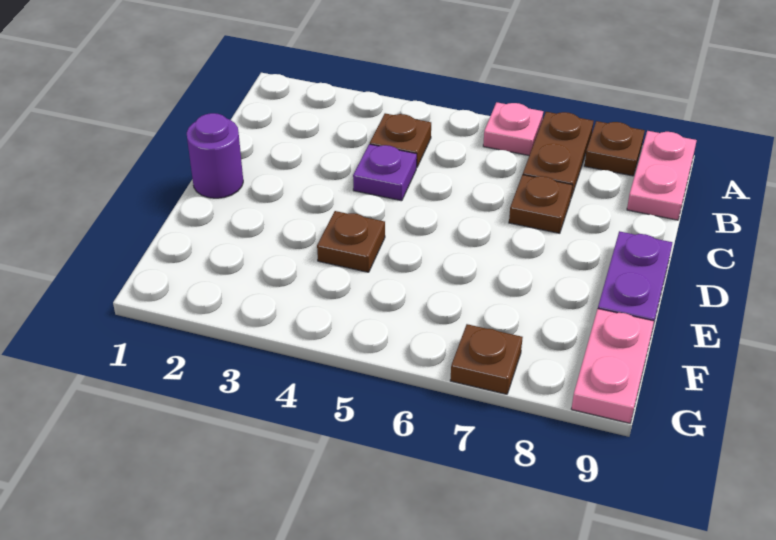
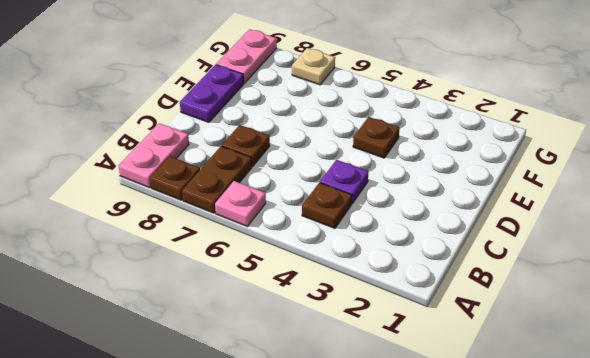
purple 1x1 round brick [187,113,243,198] -> none
brown 1x1 plate [450,324,523,394] -> tan 1x1 plate [292,48,335,85]

